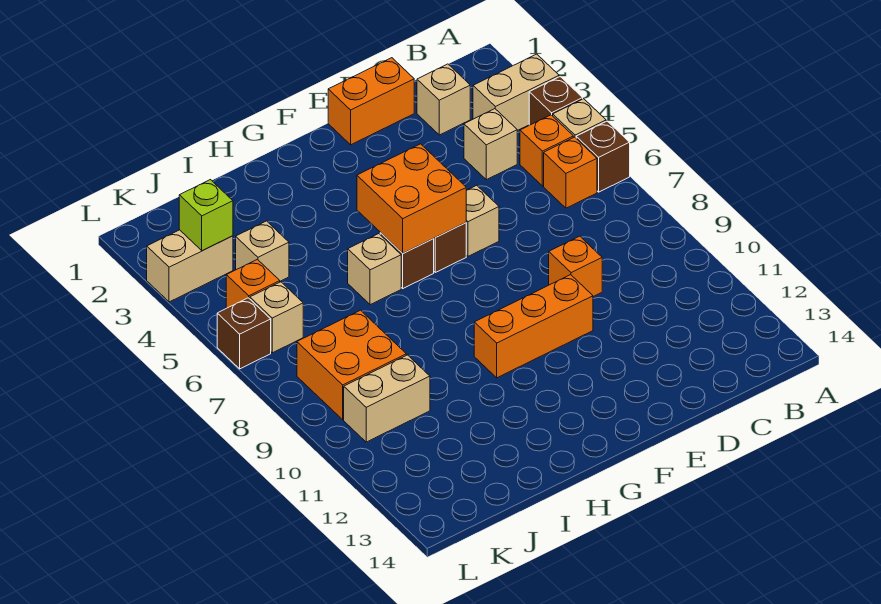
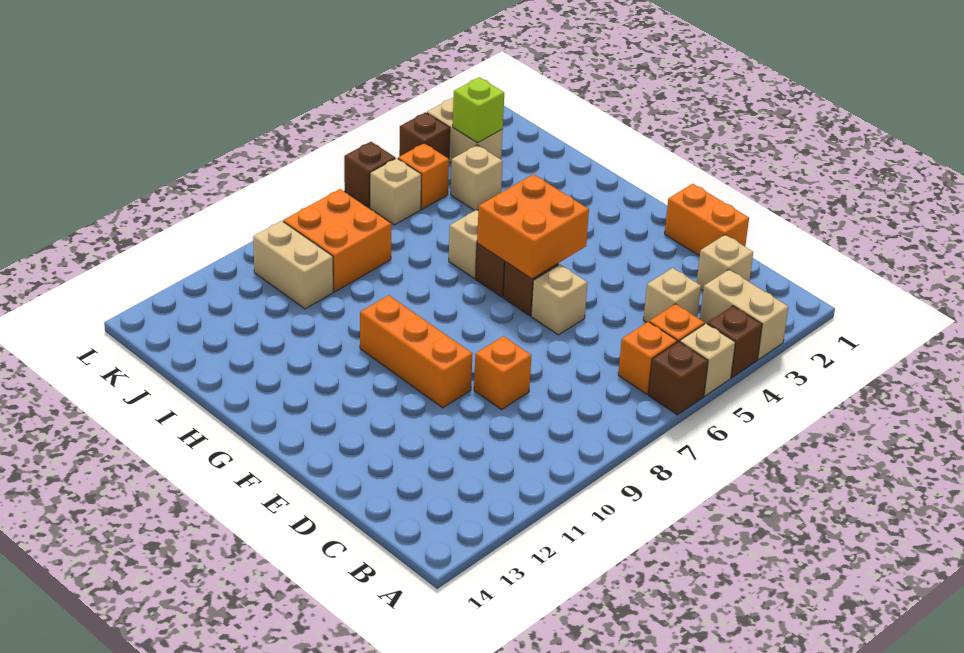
none -> brown 1x1 brick [399,112,450,159]

